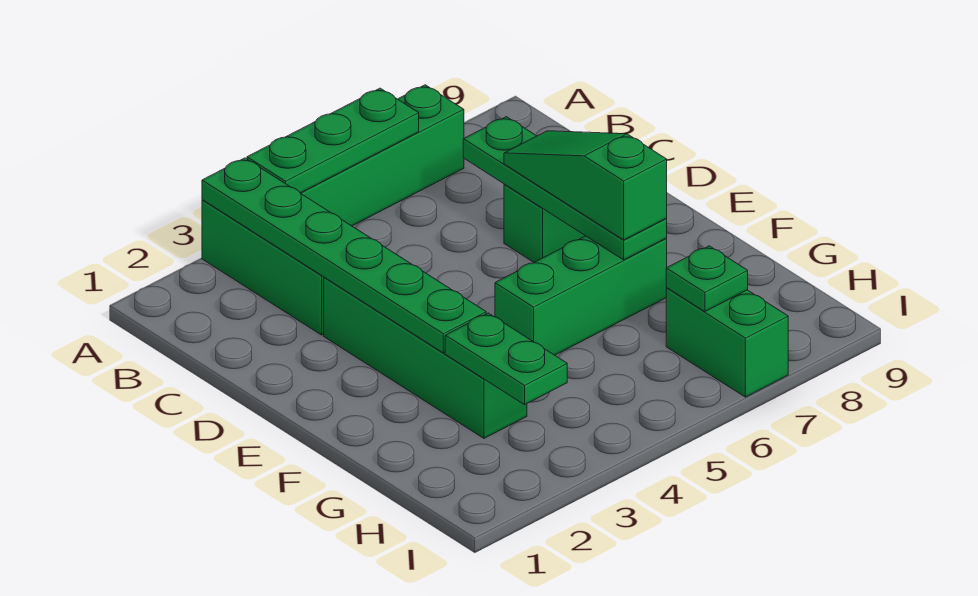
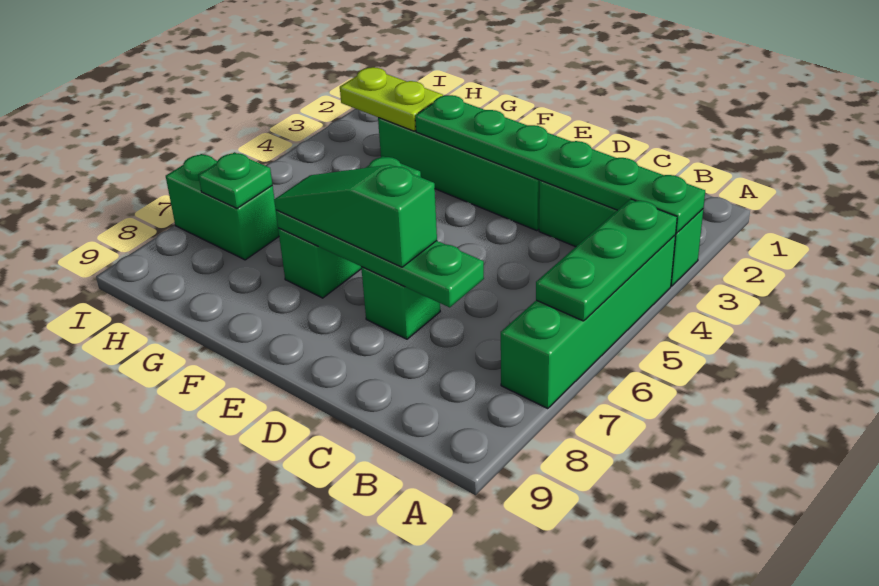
green 1x3 slope [504,131,667,240] -> green 1x3 slope turned to [274,165,437,267]
green 1x2 plate [445,313,567,405] -> lime 1x2 plate [340,67,443,131]

